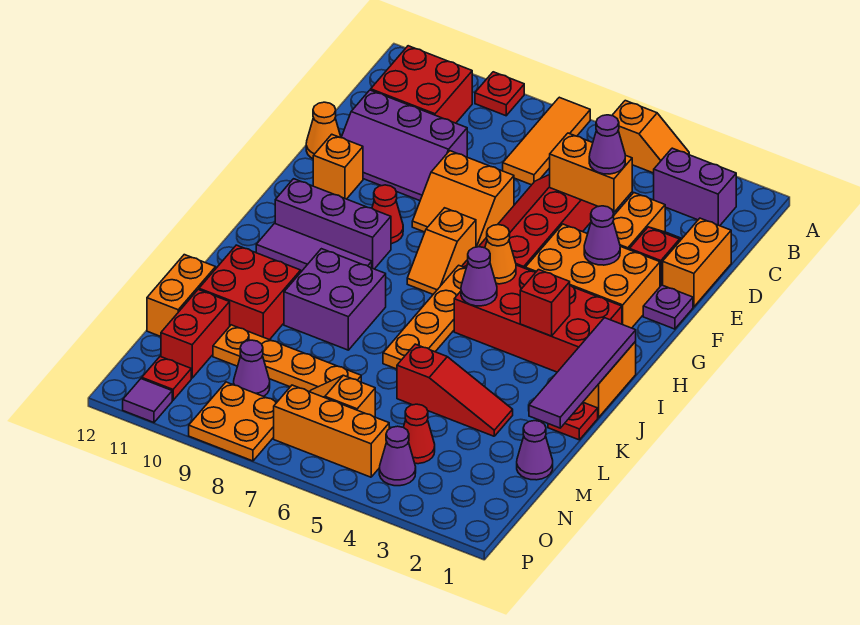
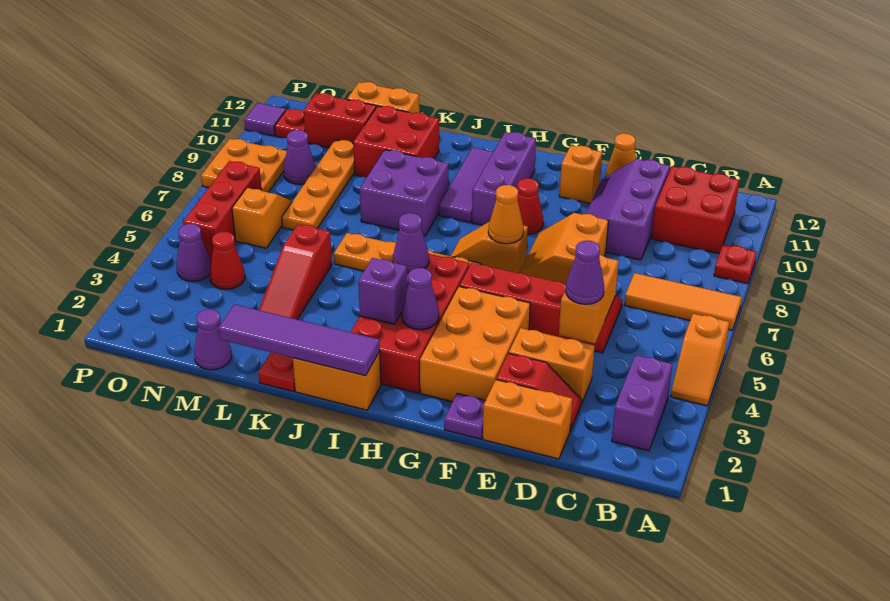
purple 1x1 cone [584,206,620,265] -> purple 1x1 cone moved to [402,268,439,330]
orange 1x1 cone [485,225,516,284] -> orange 1x1 cone moved to [488,185,524,244]
red 1x1 brick [520,270,570,336] -> purple 1x1 brick [358,258,408,324]
orange 1x3 brick [274,385,389,477] -> red 1x3 brick [183,161,262,260]

